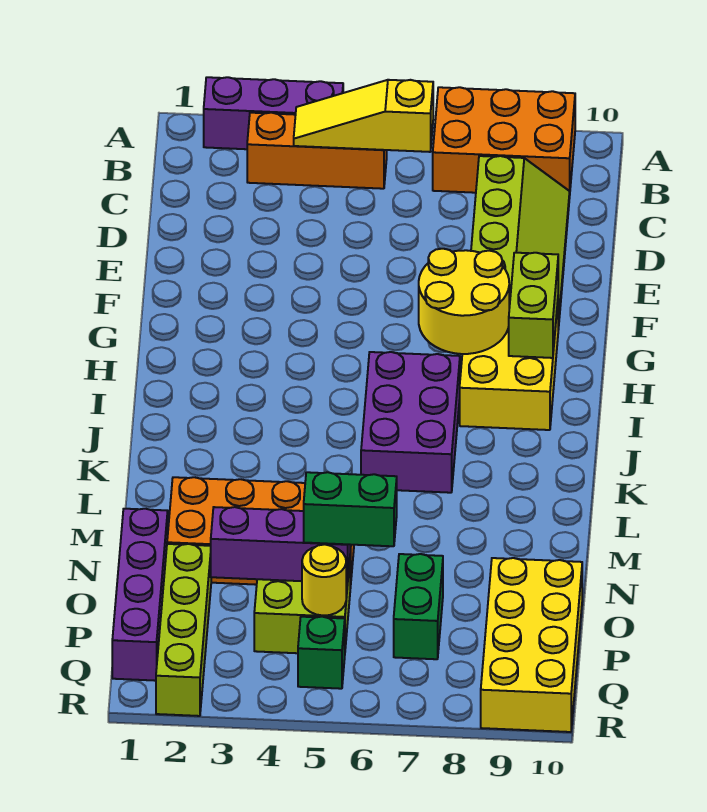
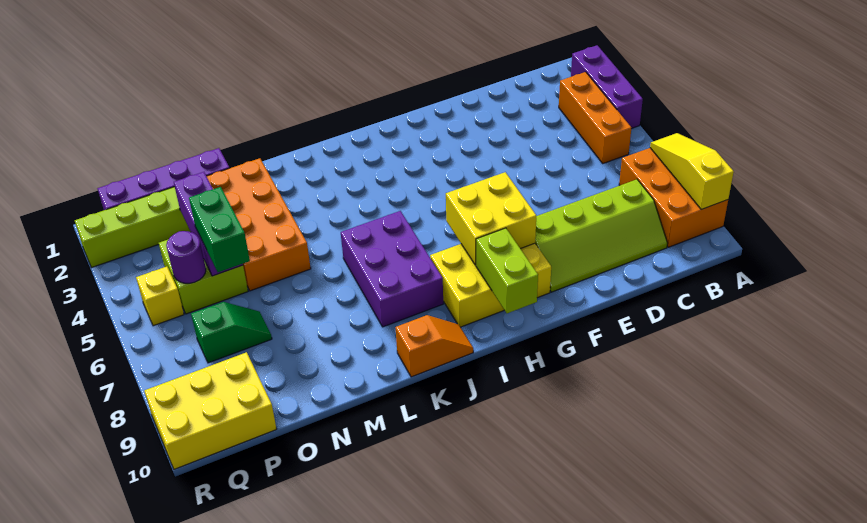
yellow 1x3 slope [294,80,433,152] -> yellow 1x3 slope moved to [650,133,734,209]
yellow 2x2 round brick [419,249,509,354] -> yellow 2x2 brick [446,172,536,265]
lime 1x2 brick [509,253,558,358] -> lime 1x2 brick turned to [476,228,538,313]
purple 2x3 brick [361,352,460,493] -> purple 2x3 brick turned to [341,211,443,327]
none -> orange 1x2 slope [395,315,473,377]
green 1x2 brick [394,554,443,659] -> green 1x2 slope [191,302,272,363]
yellow 2x4 brick [481,558,582,732] -> yellow 2x3 brick [144,352,276,469]
yellow 1x1 round brick [302,545,346,616] -> purple 1x1 round brick [166,231,206,283]
green 1x1 brick [298,617,345,689] -> yellow 1x1 brick [136,267,184,326]

